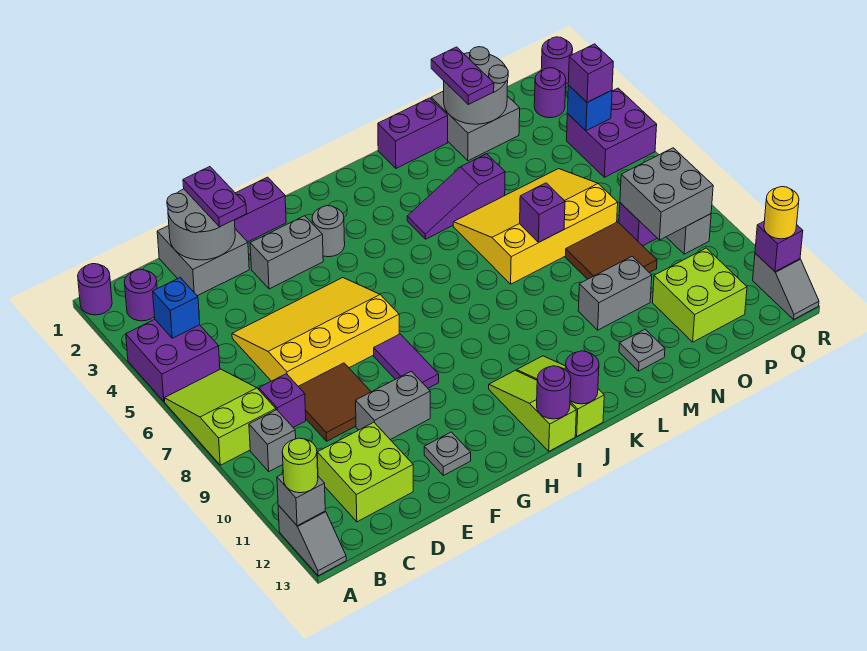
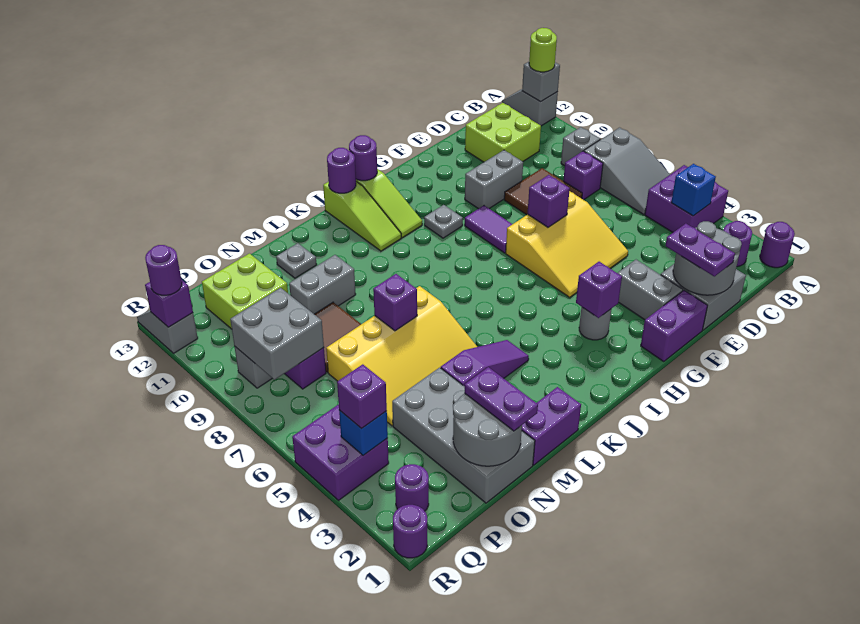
lime 2x3 slope [164,369,276,465] -> grey 2x3 slope [584,128,670,214]
yellow 3x4 slope [232,278,399,386] -> yellow 3x3 slope [506,191,628,297]
grey 1x2 brick [250,216,323,289] -> grey 1x2 brick turned to [618,260,683,320]
none -> purple 1x1 brick [528,175,570,227]
grey 1x1 plate [424,432,471,476] -> grey 1x1 plate moved to [424,205,463,238]
none -> purple 1x1 brick [576,262,622,318]
grey 2x2 brick [431,91,520,161] -> grey 2x4 brick [392,368,535,503]
yellow 1x1 round brick [764,187,799,239] -> purple 1x1 round brick [145,245,182,295]

